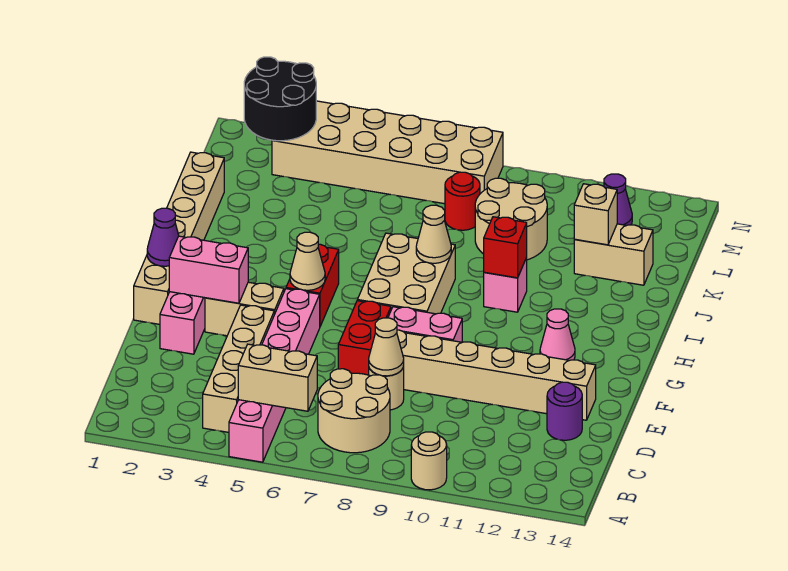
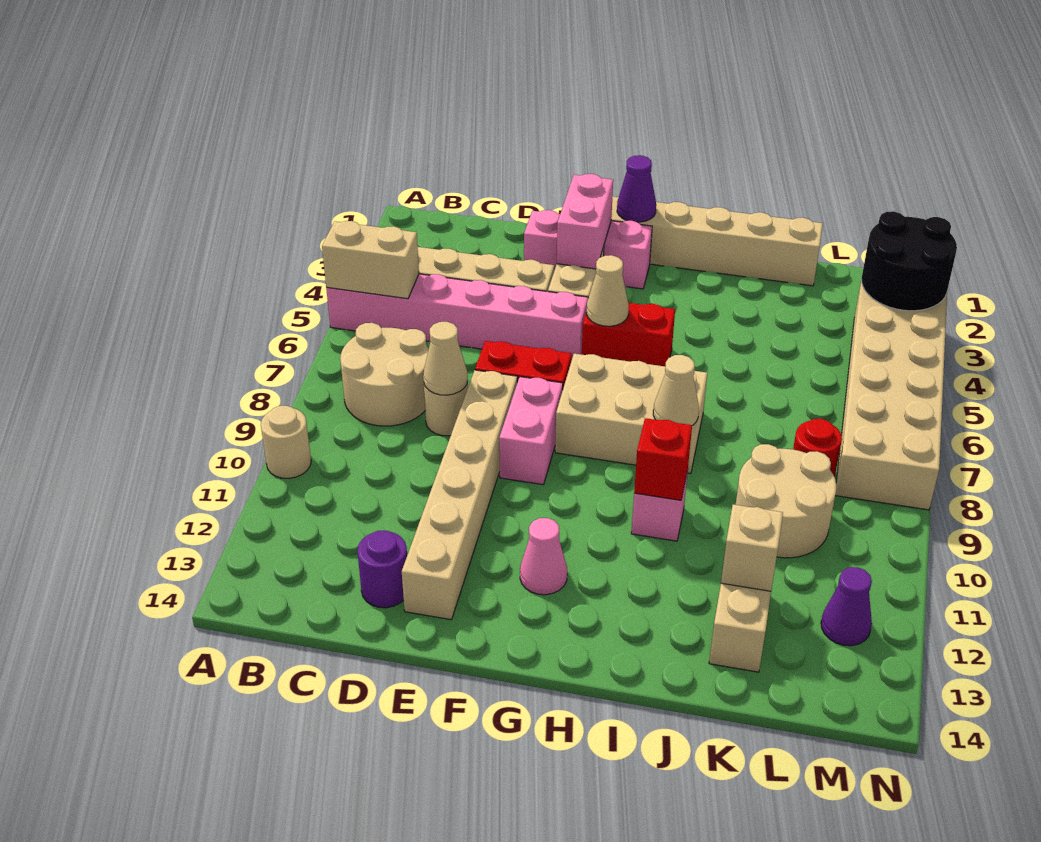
tan 1x2 brick [238,344,317,411] -> tan 1x2 brick turned to [322,221,419,299]

